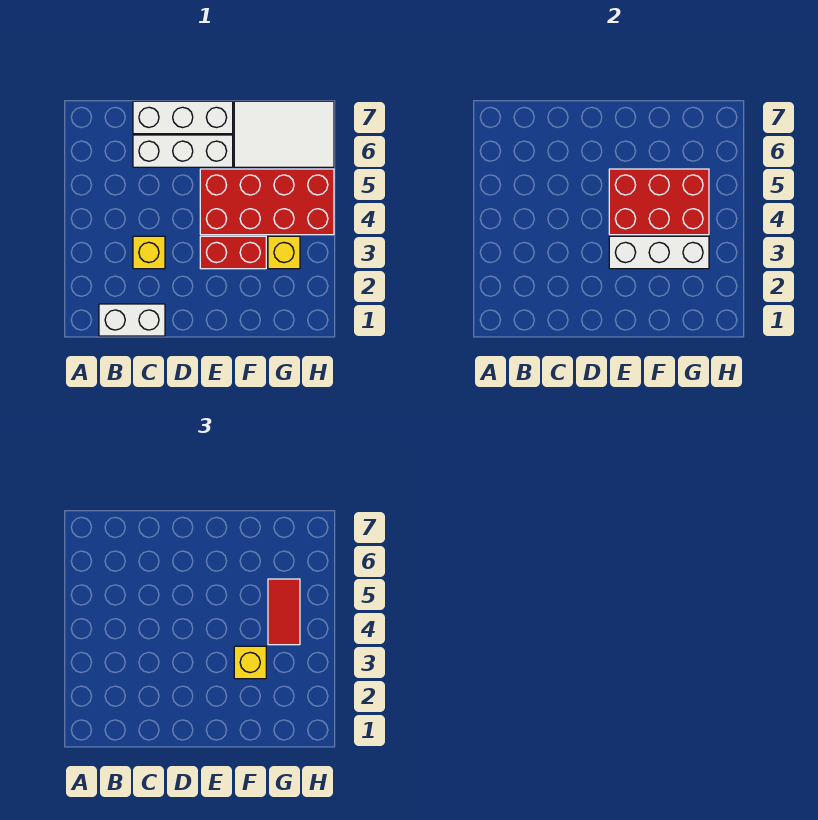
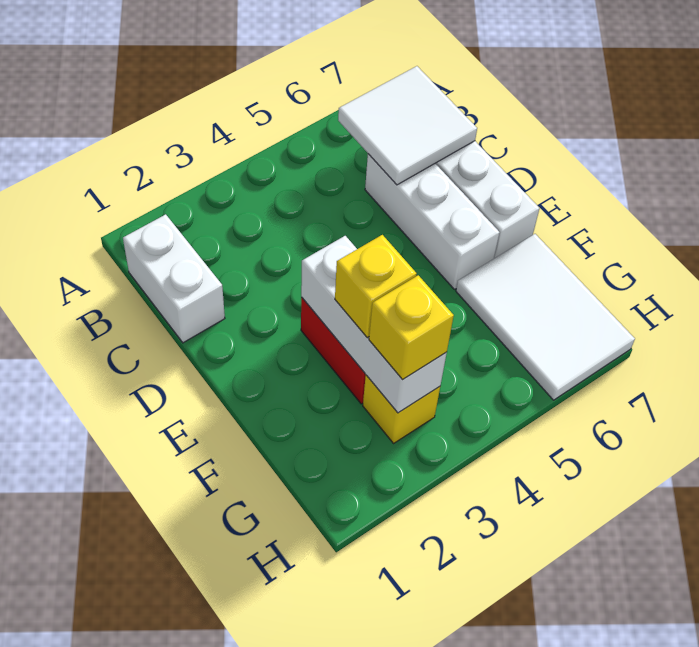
none -> white 2x2 tile [338,66,477,185]
yellow 1x1 brick [133,236,165,269] -> yellow 1x1 brick moved to [369,275,454,380]
red 2x4 brick [200,169,334,235] -> none
red 2x3 brick [609,169,709,235] -> none
red 1x2 tile [268,579,300,645] -> none

